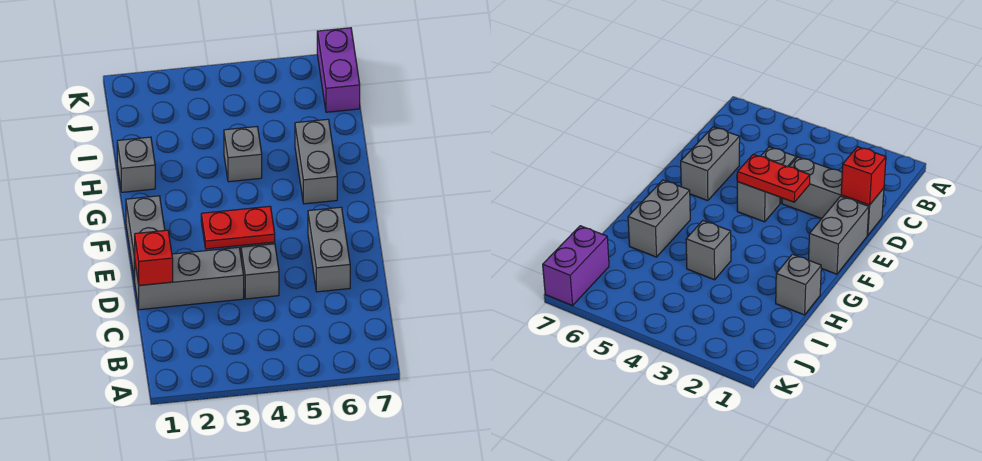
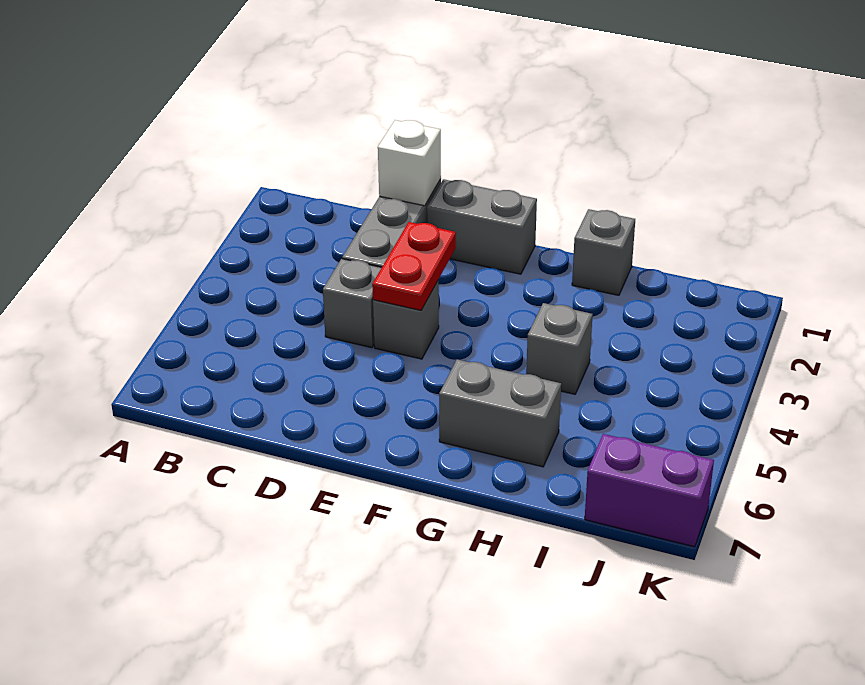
red 1x1 brick [134,230,173,285] -> white 1x1 brick [378,120,441,206]
grey 1x2 brick [308,207,350,292] -> none

